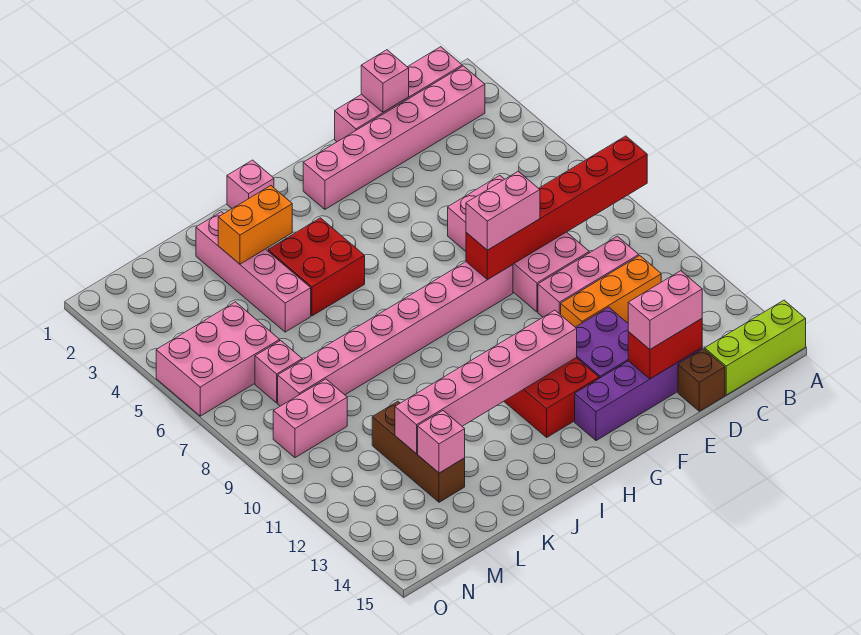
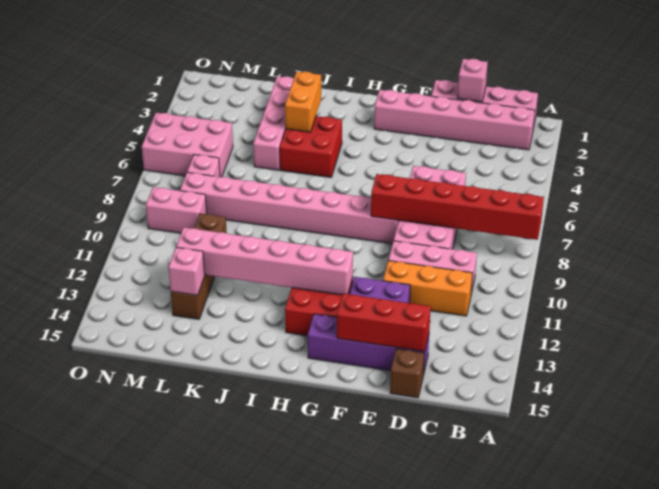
lime 1x3 brick [705,300,806,395] -> none
red 1x2 brick [628,319,702,379] -> red 1x3 brick [337,294,431,352]
pink 1x2 brick [628,271,702,349] -> none
pink 1x2 brick [466,171,540,250] -> none
pink 1x1 brick [227,160,274,208] -> none
orange 1x2 brick [218,186,292,264] -> orange 1x2 brick turned to [285,72,321,132]
brown 1x3 brick [372,401,465,502] -> brown 1x4 brick [171,213,227,319]

